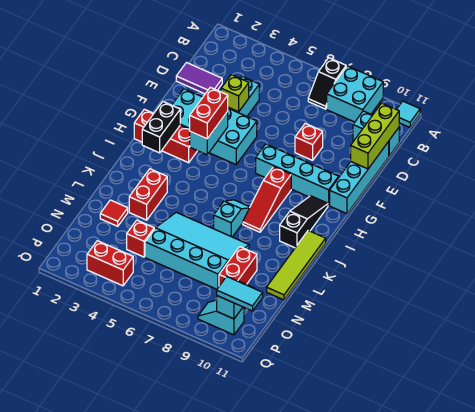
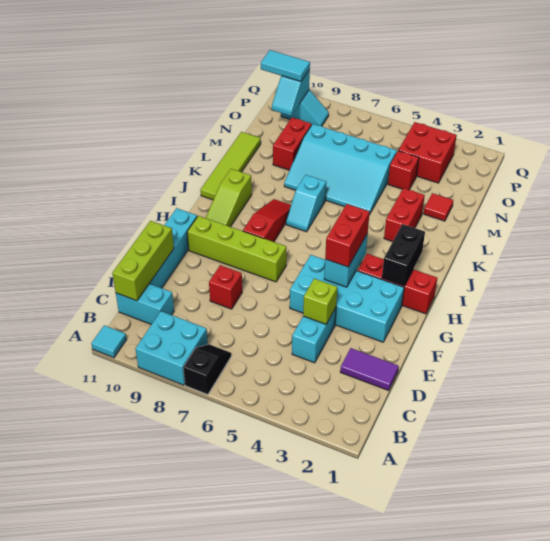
cyan 1x4 brick [256,144,339,205] -> lime 1x4 brick [187,216,286,282]
black 1x3 slope [280,196,328,248] -> lime 1x3 slope [206,169,252,227]
red 1x2 brick [87,241,133,286] -> red 2x2 brick [398,122,457,183]

